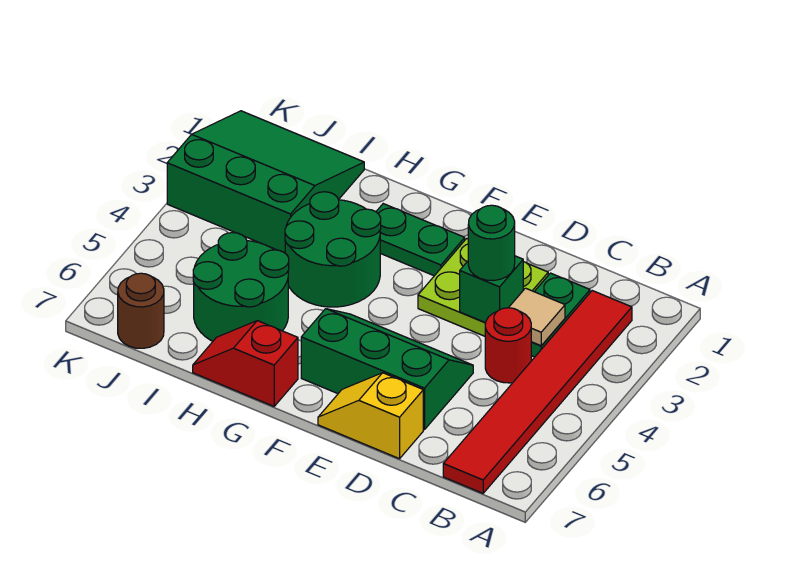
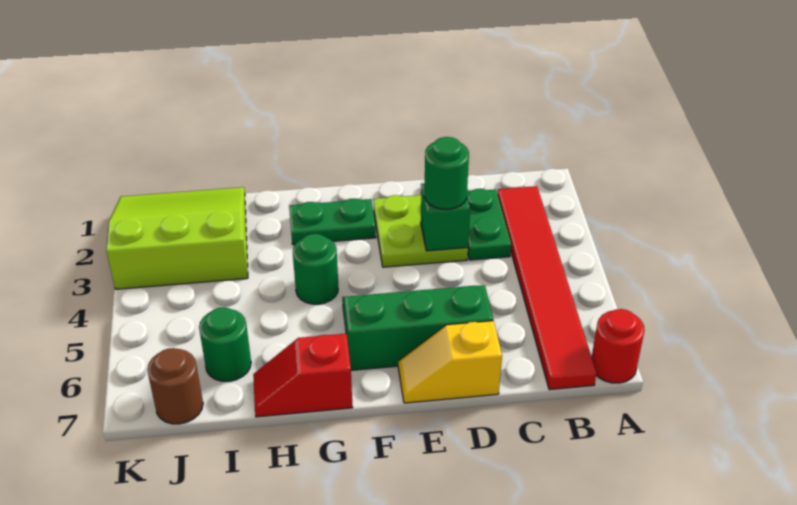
tan 1x1 tile [509,288,565,346] -> none
red 1x1 round brick [485,308,531,383] -> red 1x1 round brick moved to [592,309,645,383]
green 2x2 round brick [285,192,381,307] -> green 1x1 round brick [293,234,338,304]
green 2x2 round brick [193,233,289,341] -> green 1x1 round brick [199,307,251,381]
green 3x3 slope [167,111,364,253] -> lime 3x3 slope [106,187,248,289]

